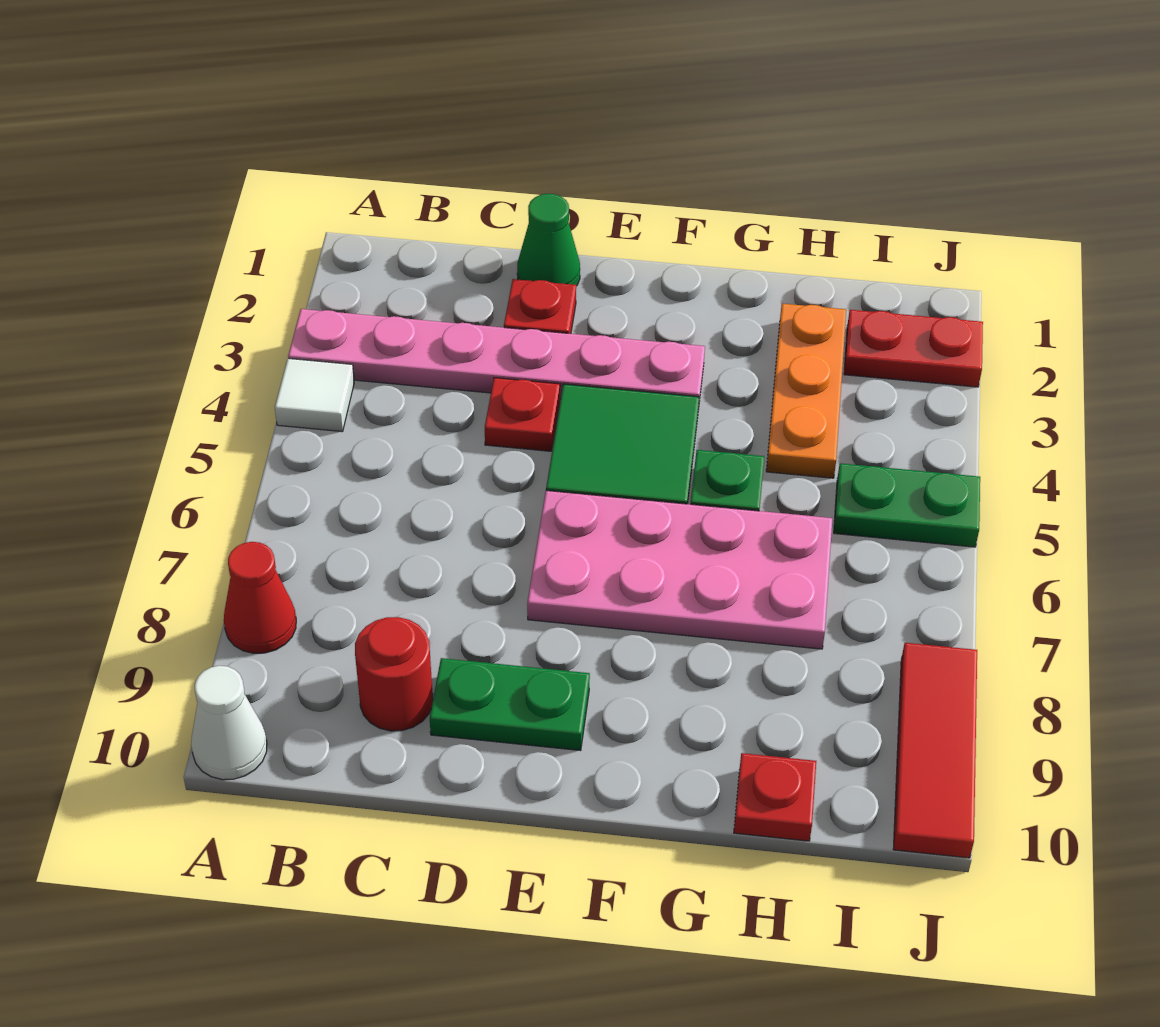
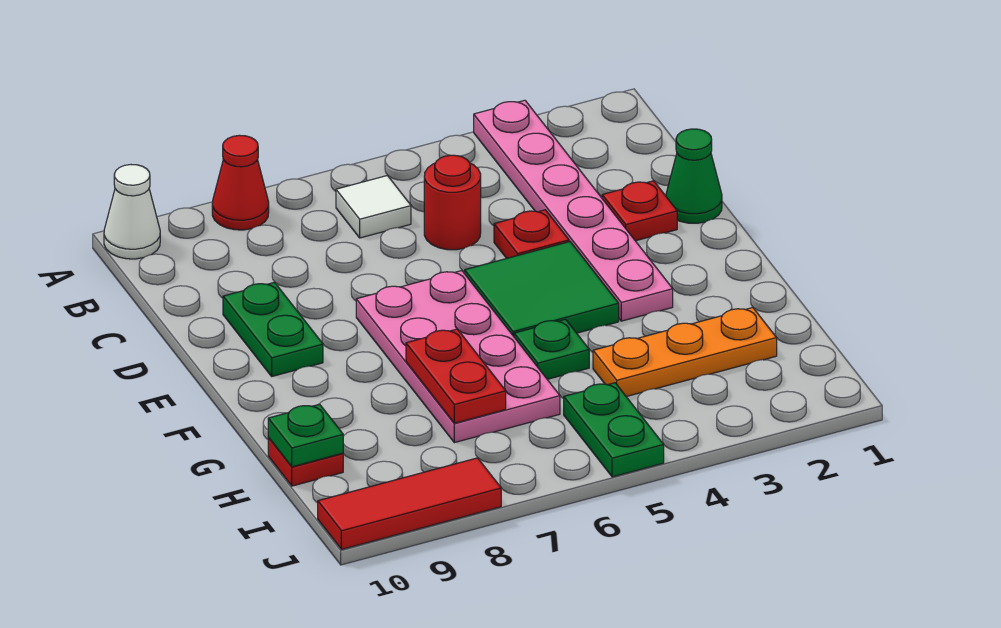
white 1x1 tile [275,358,354,432] -> white 1x1 tile moved to [336,175,411,238]
red 1x1 round brick [355,617,433,731] -> red 1x1 round brick moved to [424,155,481,250]
none -> green 1x1 plate [268,404,343,467]
red 1x2 plate [844,310,983,387] -> red 1x2 plate moved to [406,329,506,423]

